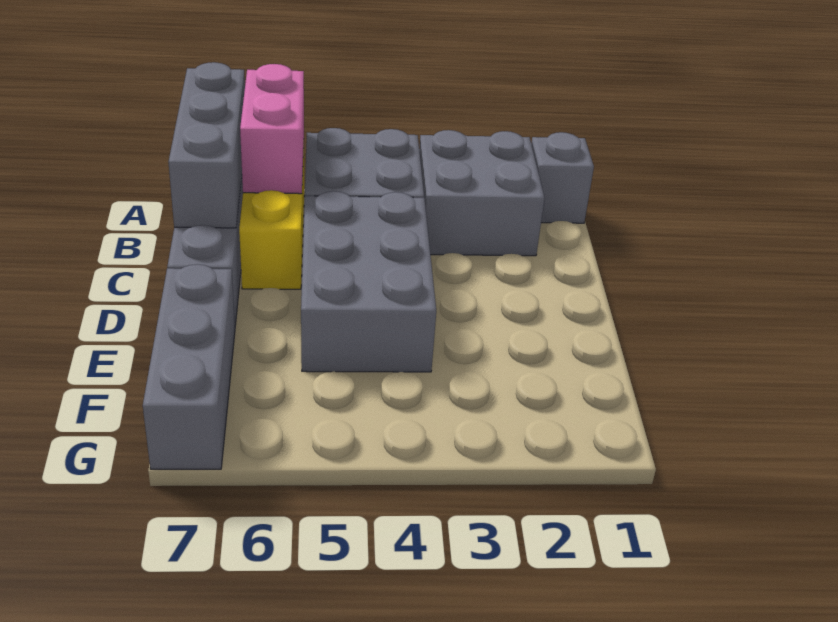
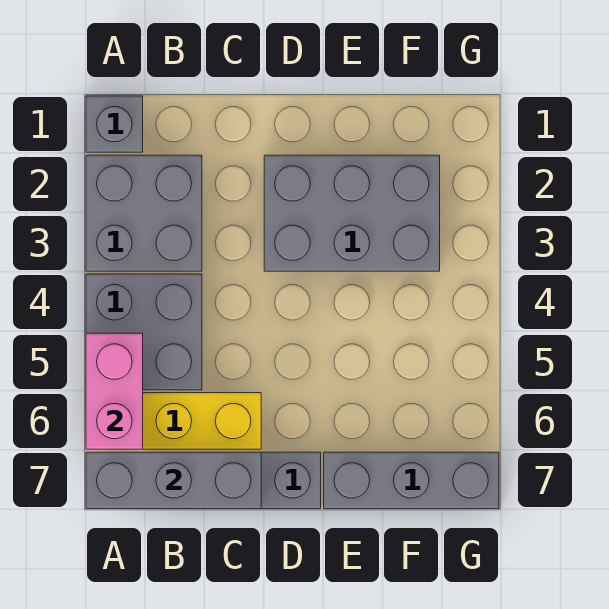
pink 1x2 brick [240,64,304,194] -> pink 1x2 brick turned to [86,333,143,449]
grey 2x3 brick [301,191,436,372] -> grey 2x3 brick moved to [264,155,440,271]

